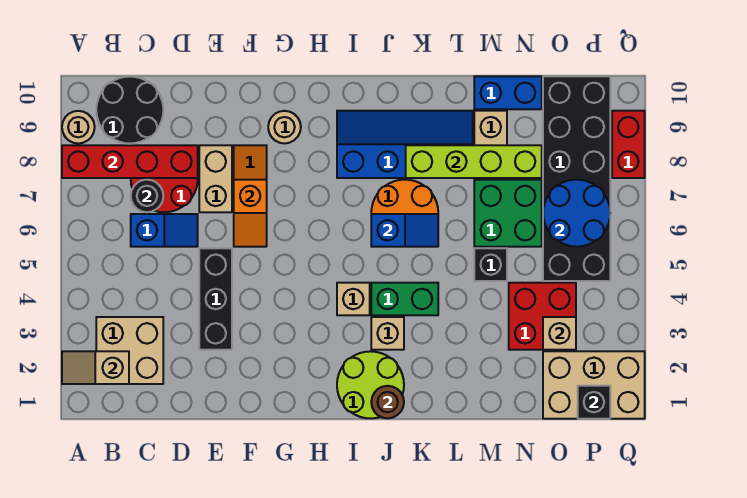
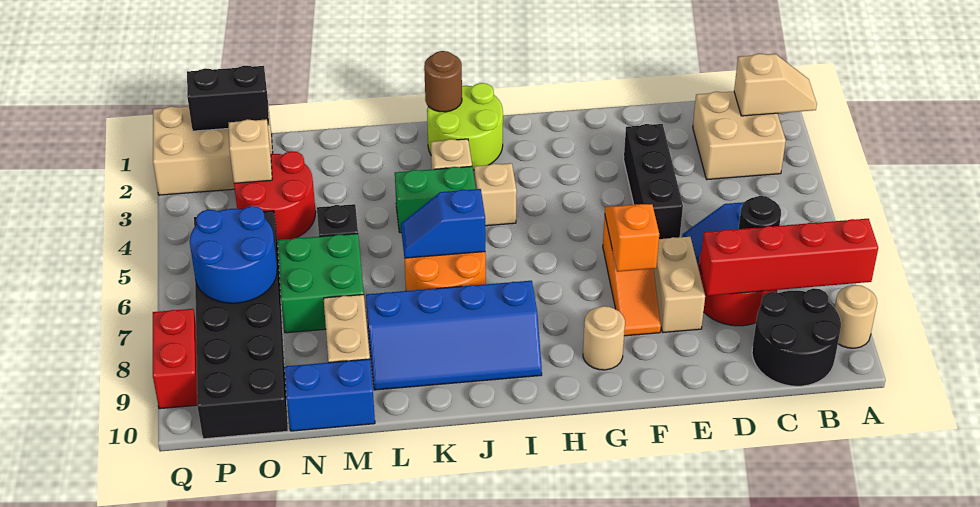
lime 1x4 brick [406,145,542,178] -> none
red 2x2 brick [509,283,576,350] -> red 2x2 round brick [234,151,316,242]
black 1x1 brick [578,386,610,419] -> black 1x2 brick [187,66,269,131]

